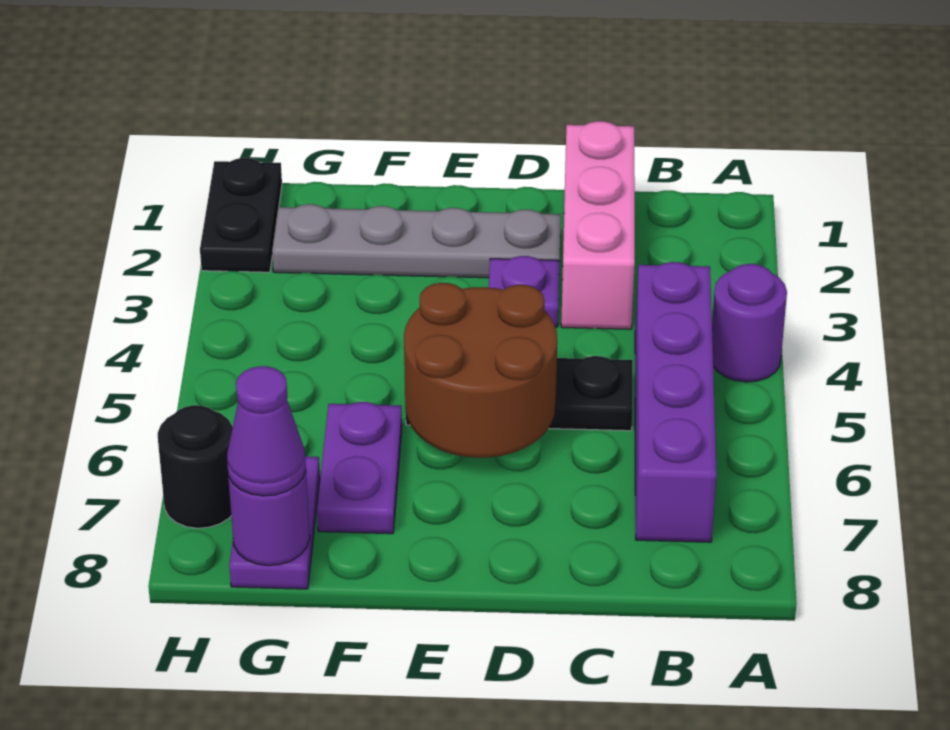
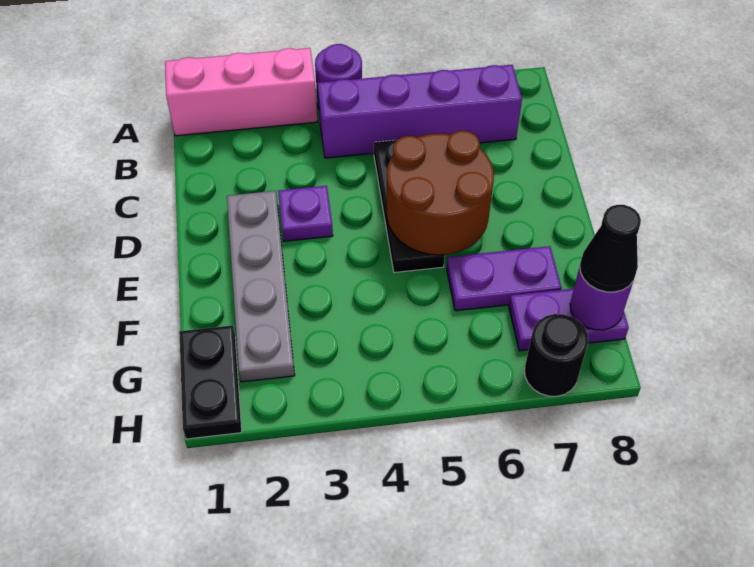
pink 1x3 brick [561,121,635,329] -> pink 1x3 brick moved to [165,48,317,136]
purple 1x1 cone [227,366,306,496] -> black 1x1 cone [580,205,641,292]
black 1x2 plate [200,158,282,272] -> black 1x2 plate turned to [179,325,242,439]

